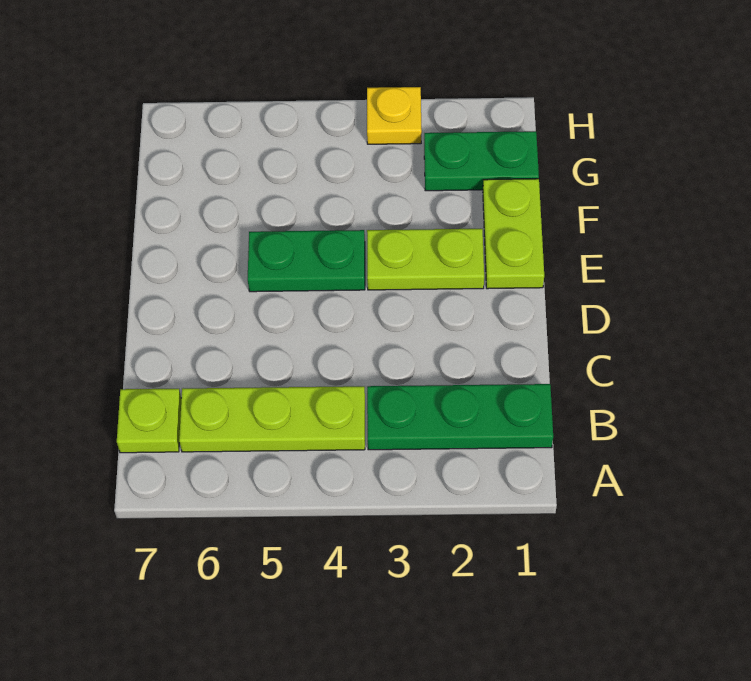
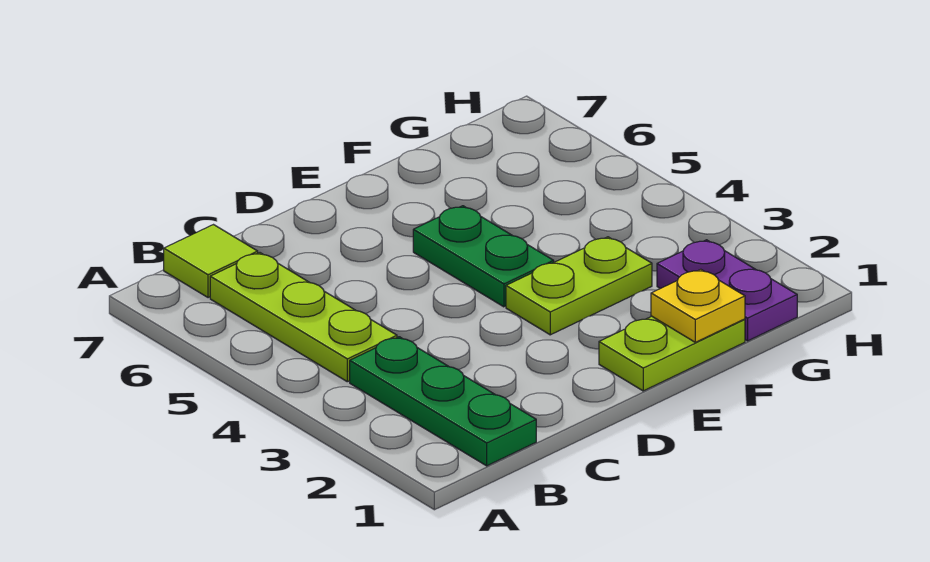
lime 1x1 plate [117,389,181,453] -> lime 1x1 tile [164,225,258,298]
lime 1x2 plate [367,229,484,290] -> lime 1x2 plate turned to [506,237,652,335]
green 1x2 plate [424,131,539,191] -> purple 1x2 plate [657,240,797,341]
yellow 1x1 plate [367,87,422,144] -> yellow 1x1 plate moved to [651,269,745,342]

